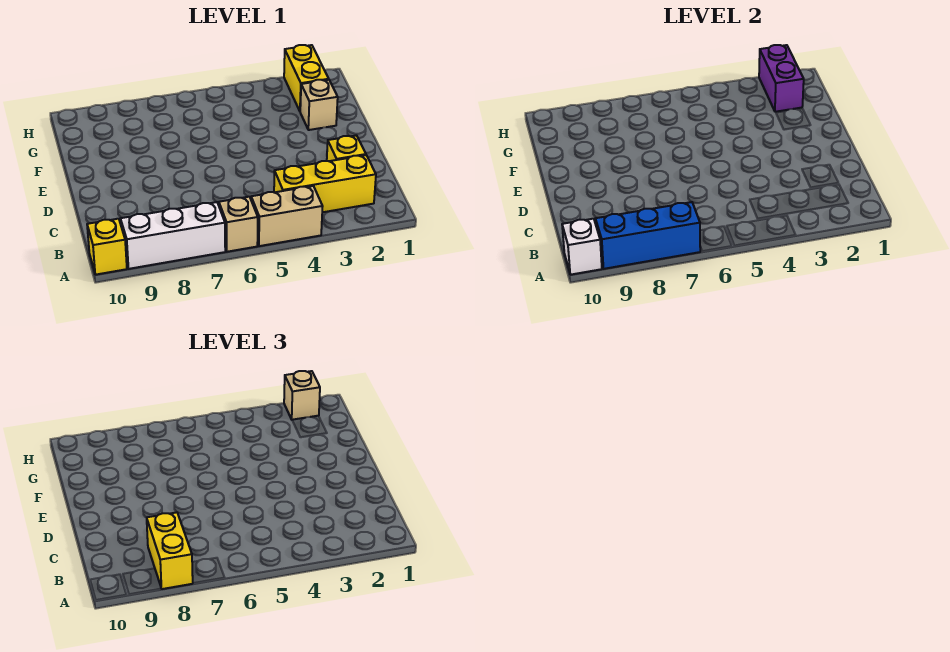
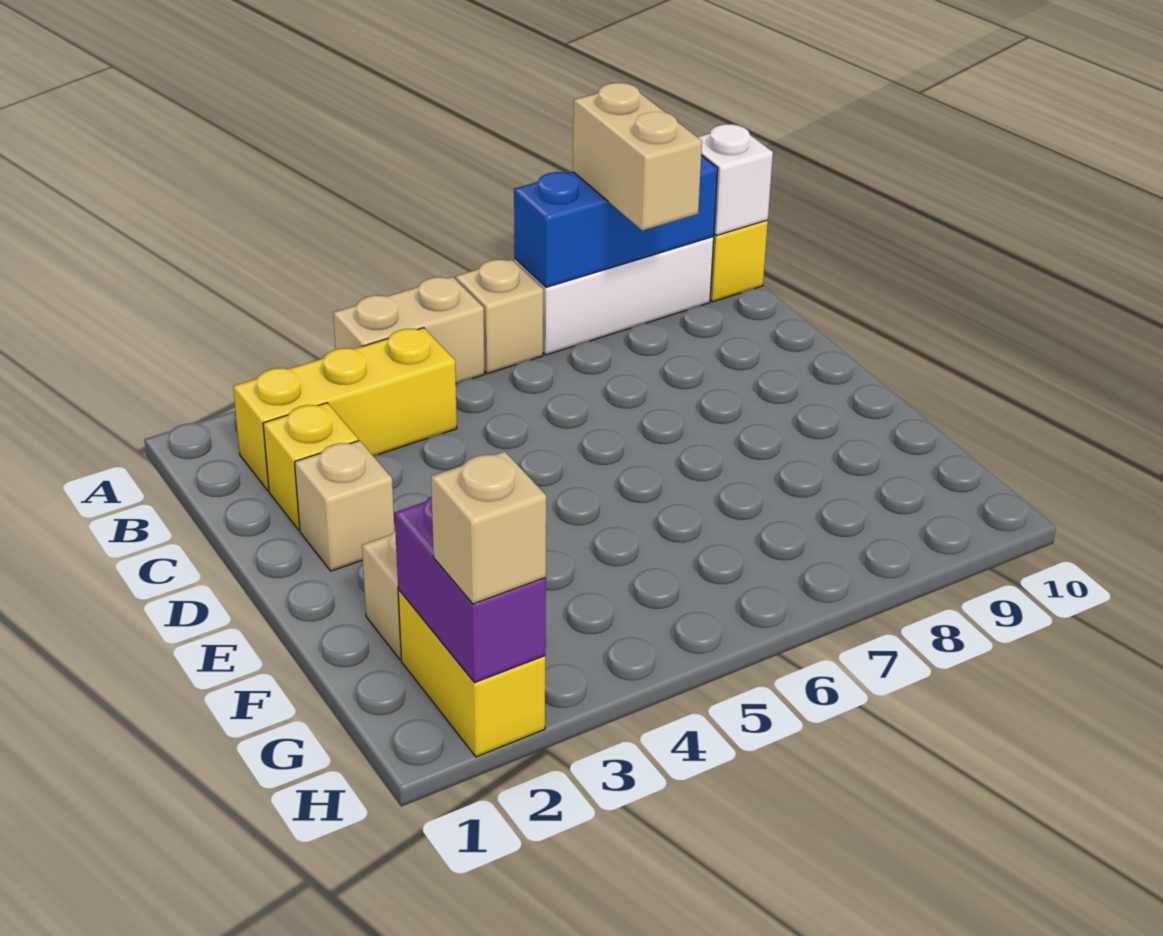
yellow 1x2 brick [147,512,193,589] -> tan 1x2 brick [573,83,702,230]
none -> tan 1x1 brick [295,440,395,571]

